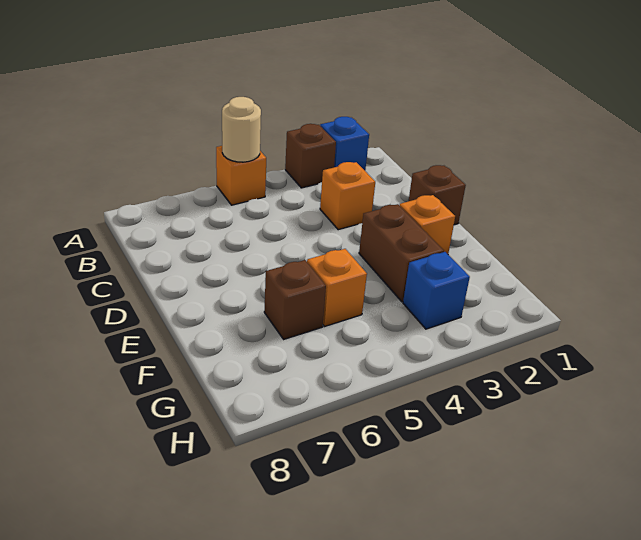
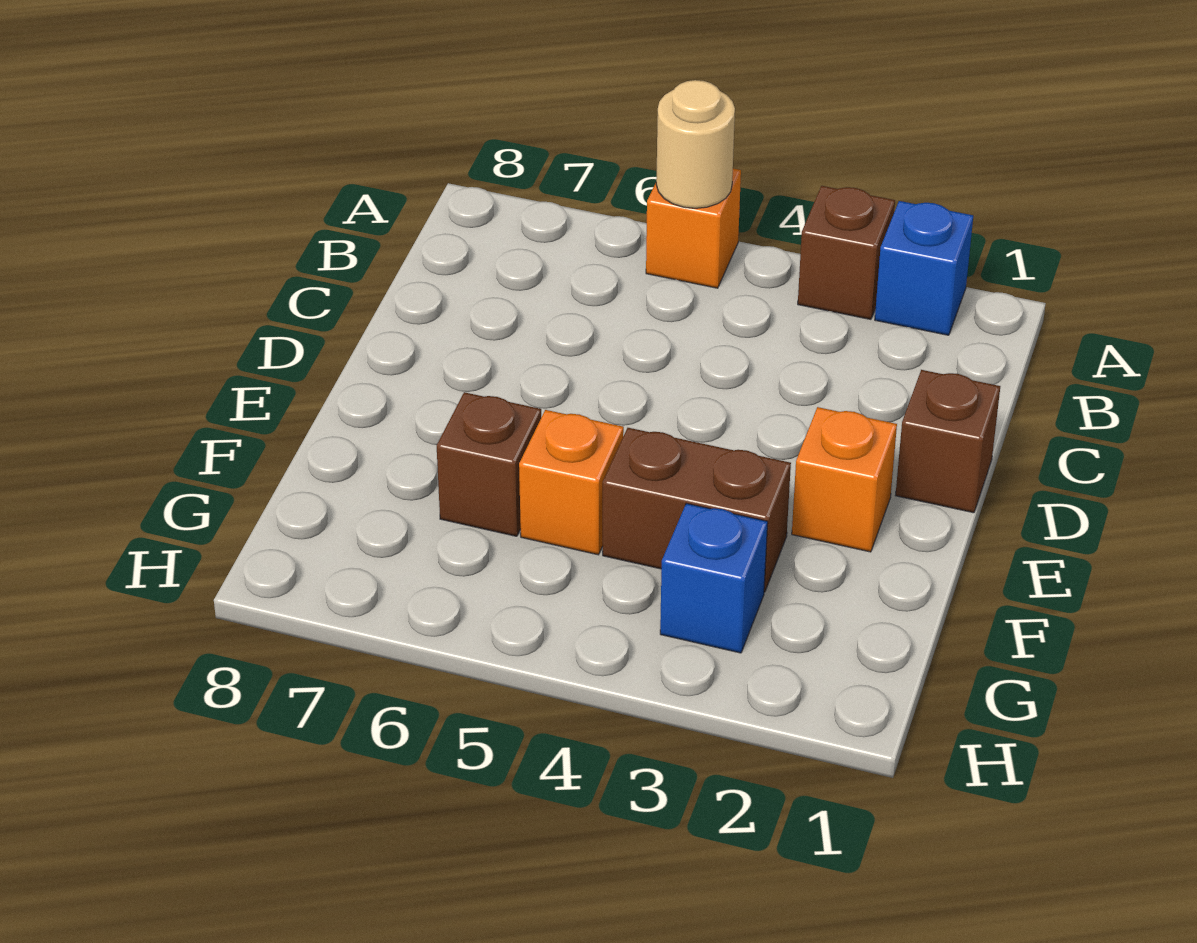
orange 1x1 brick [320,162,375,230] -> none
brown 1x2 brick [359,204,444,302] -> brown 1x2 brick turned to [603,428,791,592]

